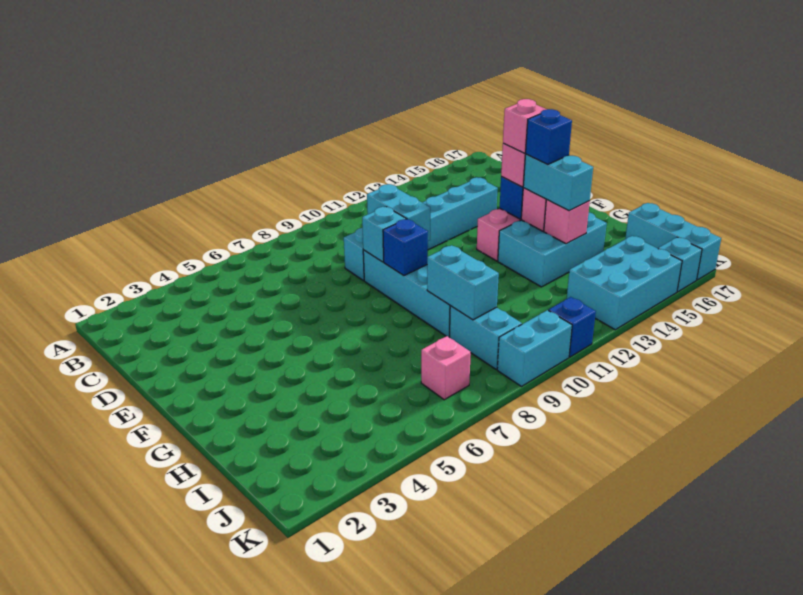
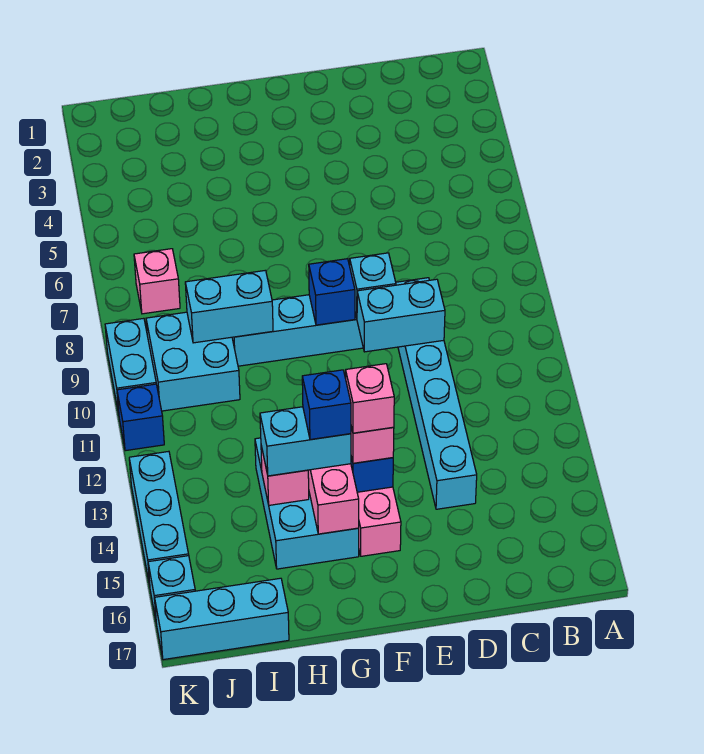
cyan 1x2 brick [450,306,522,369] -> cyan 2x2 brick [146,312,240,411]
cyan 2x3 brick [567,236,682,330] -> cyan 1x3 brick [129,451,189,586]

